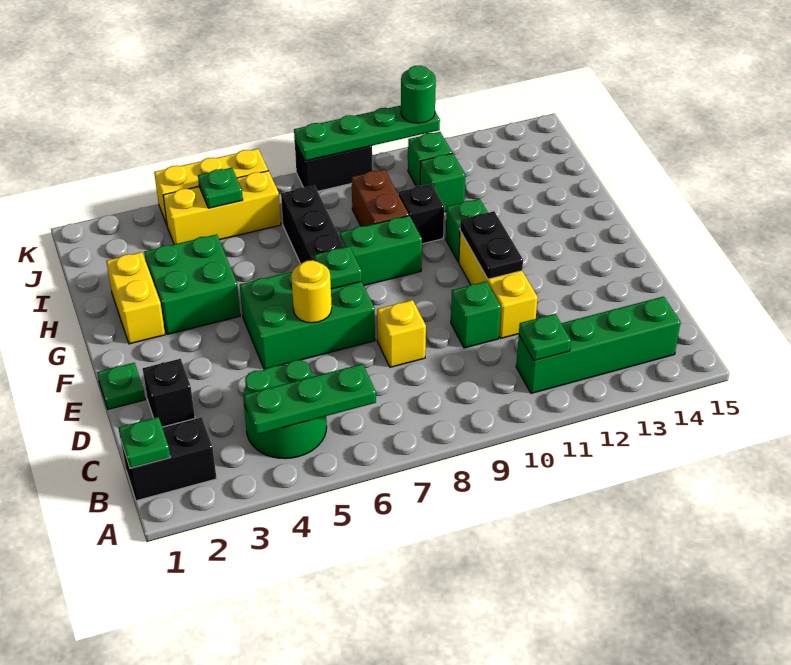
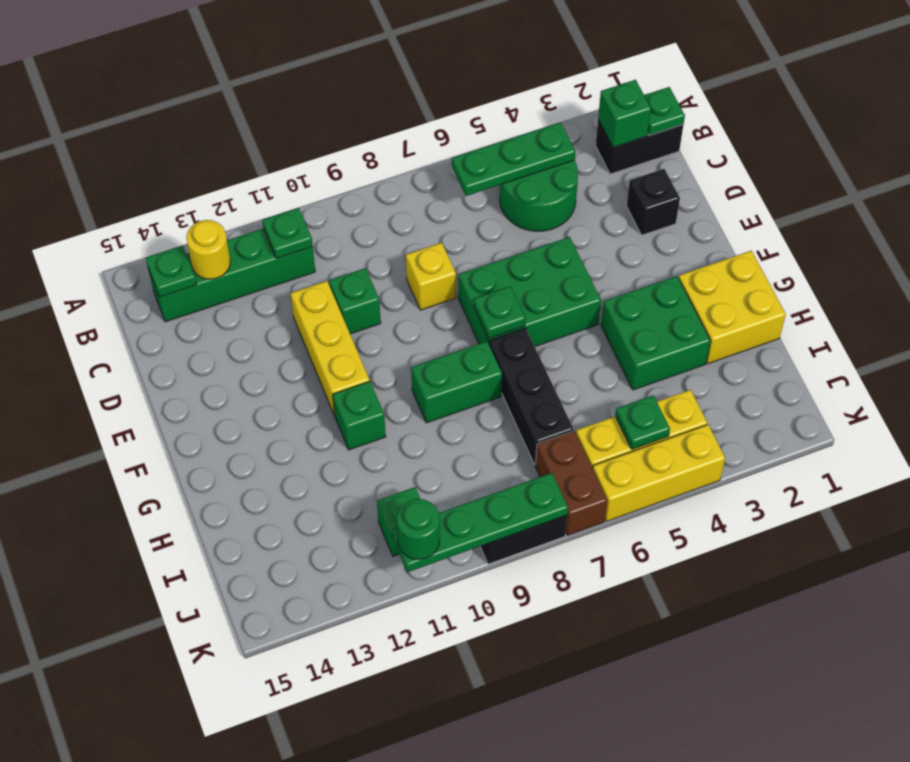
green 1x1 plate [97,363,145,409] -> green 1x1 plate moved to [146,246,197,297]
yellow 1x1 round brick [291,260,332,323] -> yellow 1x1 round brick moved to [186,220,230,279]
black 1x2 plate [460,211,523,279] -> none
yellow 1x2 brick [106,252,165,344] -> yellow 2x2 brick [679,251,786,364]
brown 1x2 brick [352,169,409,226] -> brown 1x2 brick moved to [535,431,607,536]
black 1x1 brick [399,184,444,244] -> none
green 1x1 brick [420,153,466,212] -> green 1x1 brick moved to [598,80,651,147]

